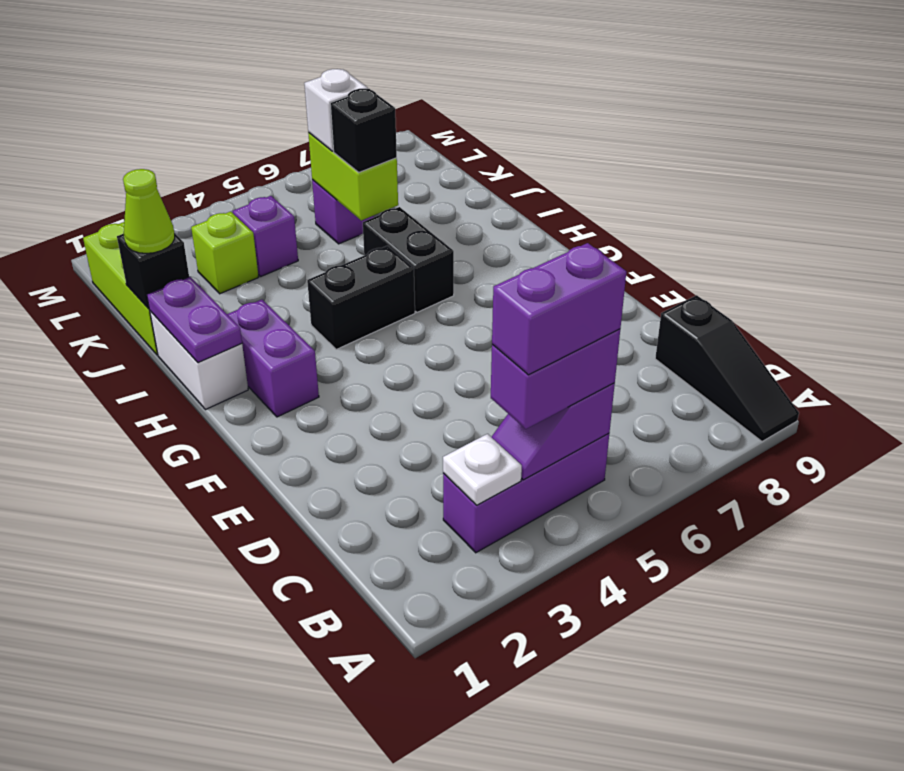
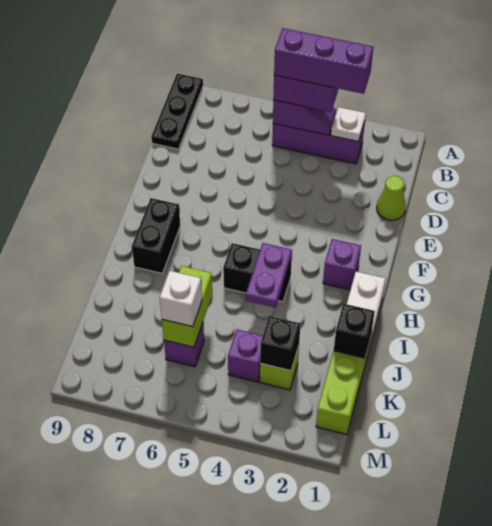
black 1x3 slope [655,295,799,442] -> black 1x3 plate [151,74,203,149]
purple 1x2 brick [492,243,626,375] -> purple 1x3 brick [274,28,373,94]
purple 1x2 brick [227,299,319,417] -> purple 1x1 brick [323,239,361,290]
purple 1x2 plate [147,277,242,363] -> purple 1x2 plate moved to [246,243,292,308]
black 1x2 brick [363,207,454,312] -> black 1x2 brick moved to [132,198,180,273]
lime 1x1 cone [123,169,175,254] -> lime 1x1 cone moved to [377,176,406,220]
black 1x1 brick [330,89,397,173] -> black 1x1 brick moved to [260,316,300,371]

